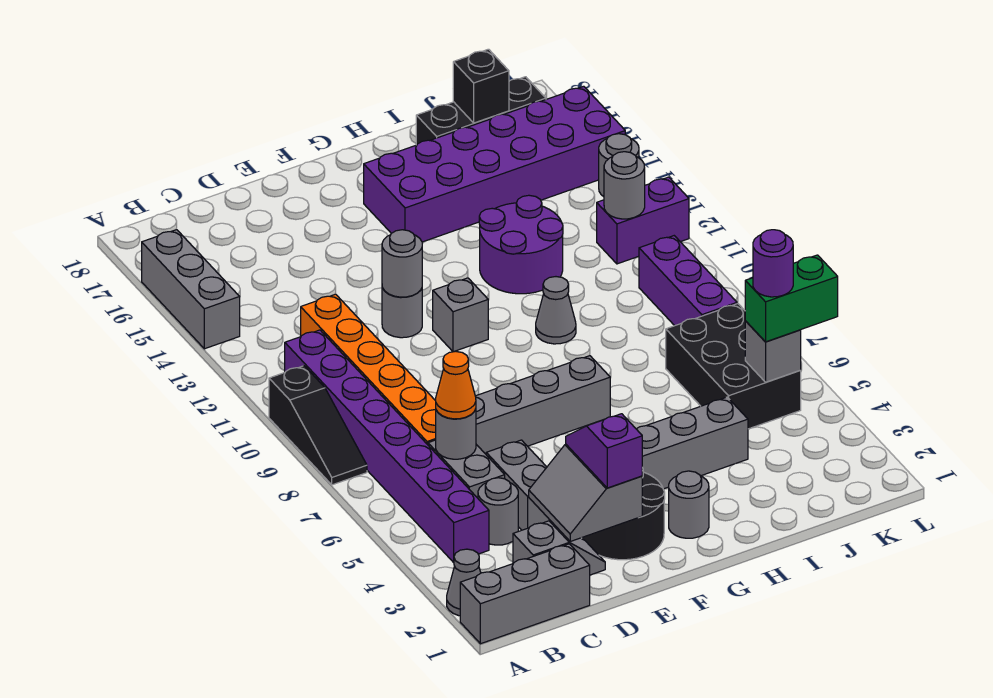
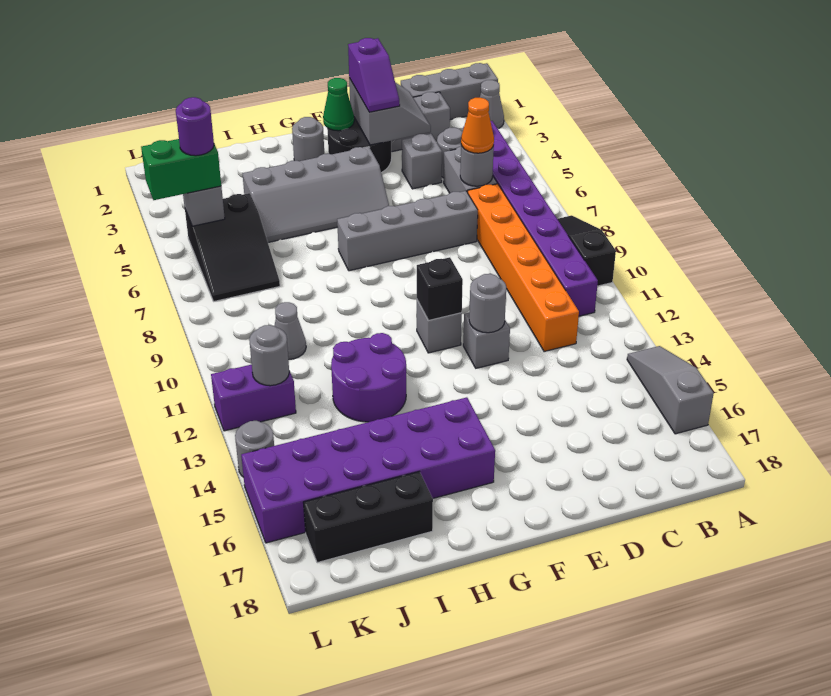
grey 1x3 brick [142,230,240,349] -> grey 1x3 slope [627,346,714,434]
grey 1x2 brick [486,440,551,530] -> grey 1x1 brick [402,134,442,189]
grey 1x1 round brick [382,288,422,338] -> grey 1x1 brick [463,313,510,368]
none -> green 1x1 cone [323,78,354,131]
grey 1x1 cone [536,277,576,344] -> grey 1x1 cone moved to [274,302,306,360]
black 2x3 brick [666,304,801,429] -> black 2x3 slope [185,193,280,301]
black 1x1 brick [453,49,509,123] -> black 1x1 brick moved to [417,257,463,321]
purple 1x3 brick [639,236,737,326] -> none

